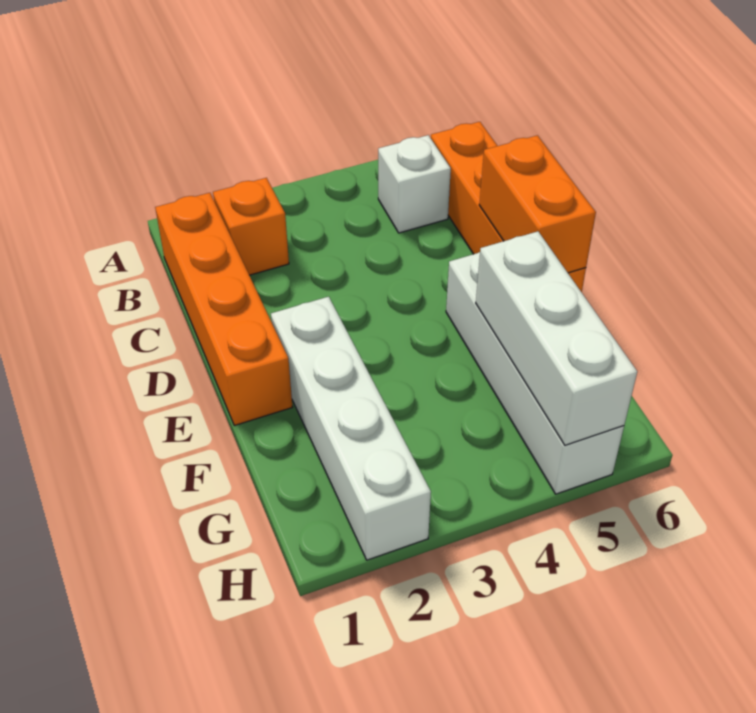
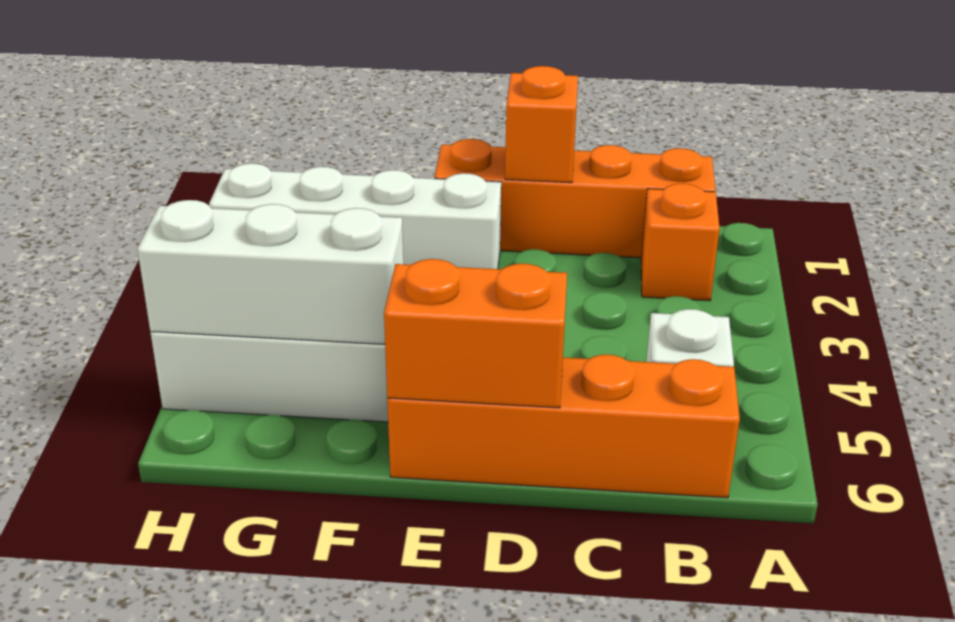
none -> orange 1x1 brick [505,66,578,183]

